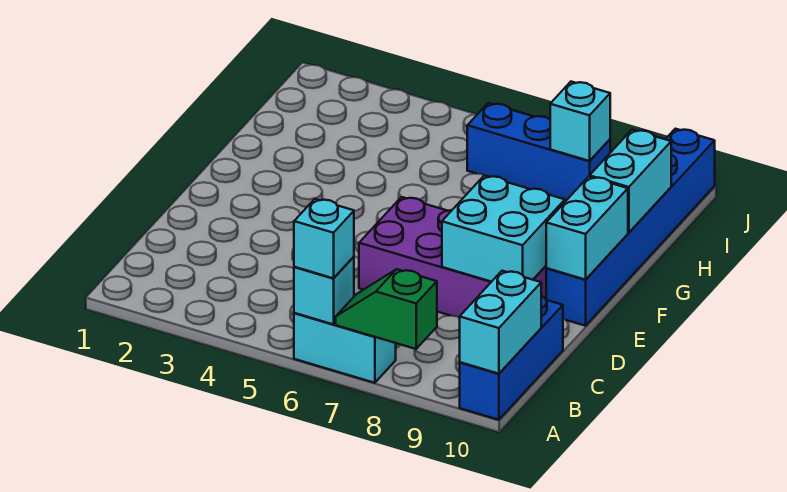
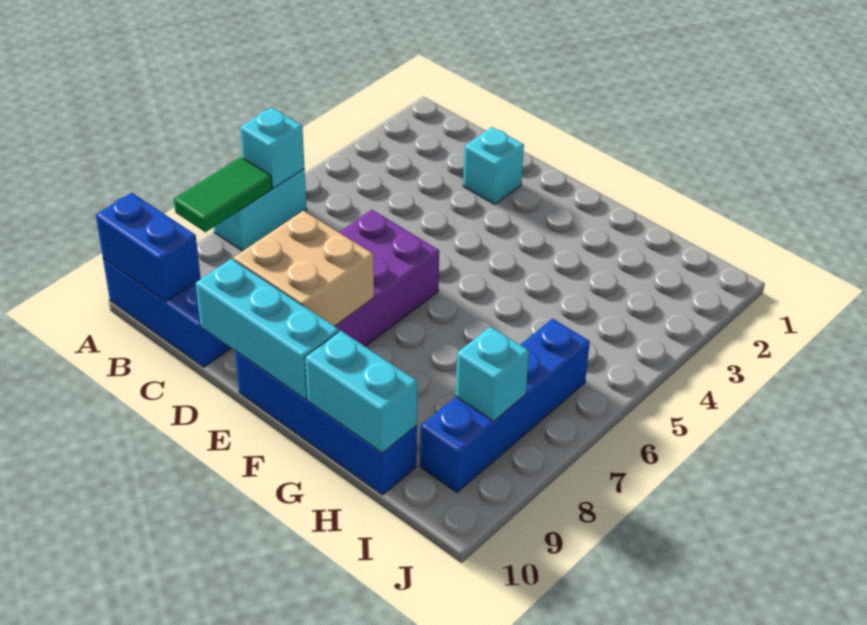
cyan 1x1 brick [294,199,354,278] -> cyan 1x1 brick moved to [463,127,524,204]
green 1x2 slope [336,269,437,349] -> green 1x2 tile [174,157,272,232]
cyan 1x2 brick [460,271,541,374] -> blue 1x2 brick [96,193,201,302]
cyan 2x2 brick [442,176,565,282] -> tan 2x2 brick [234,211,374,326]
blue 1x6 brick [546,129,715,326] -> blue 1x4 brick [235,351,417,495]
cyan 1x2 brick [546,177,628,280] -> cyan 1x3 brick [196,259,339,400]
blue 1x3 brick [467,103,610,200] -> blue 1x4 brick [420,319,590,492]

